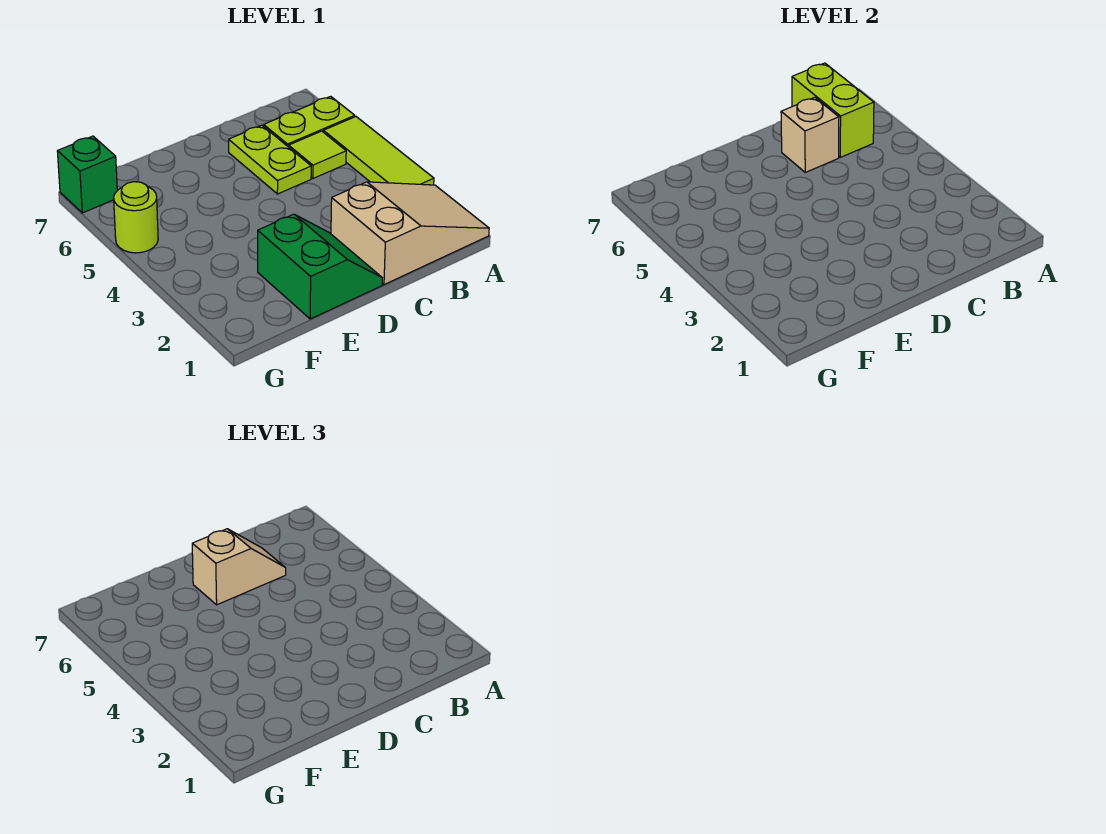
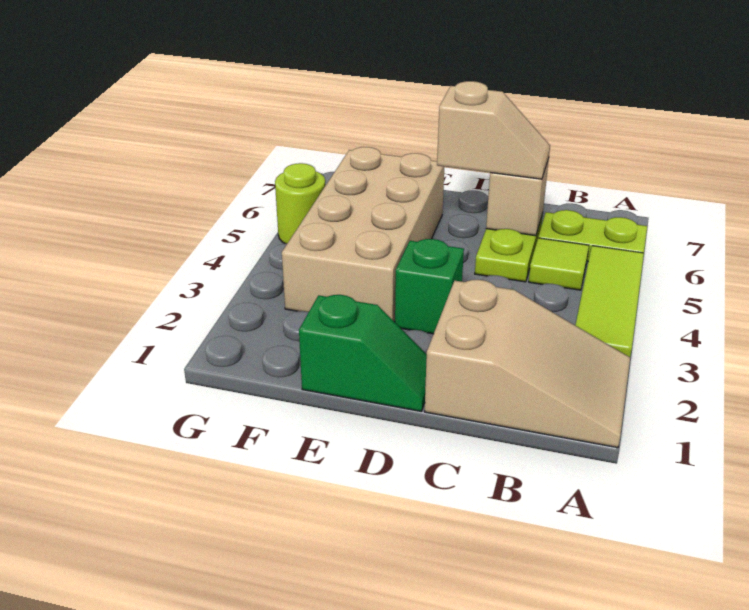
lime 1x2 brick [792,63,874,157] -> none
green 2x2 slope [258,214,382,319] -> green 1x2 slope [299,295,427,411]
none -> tan 2x4 brick [282,147,444,322]
green 1x1 brick [57,136,117,213] -> green 1x1 brick moved to [395,239,464,334]

